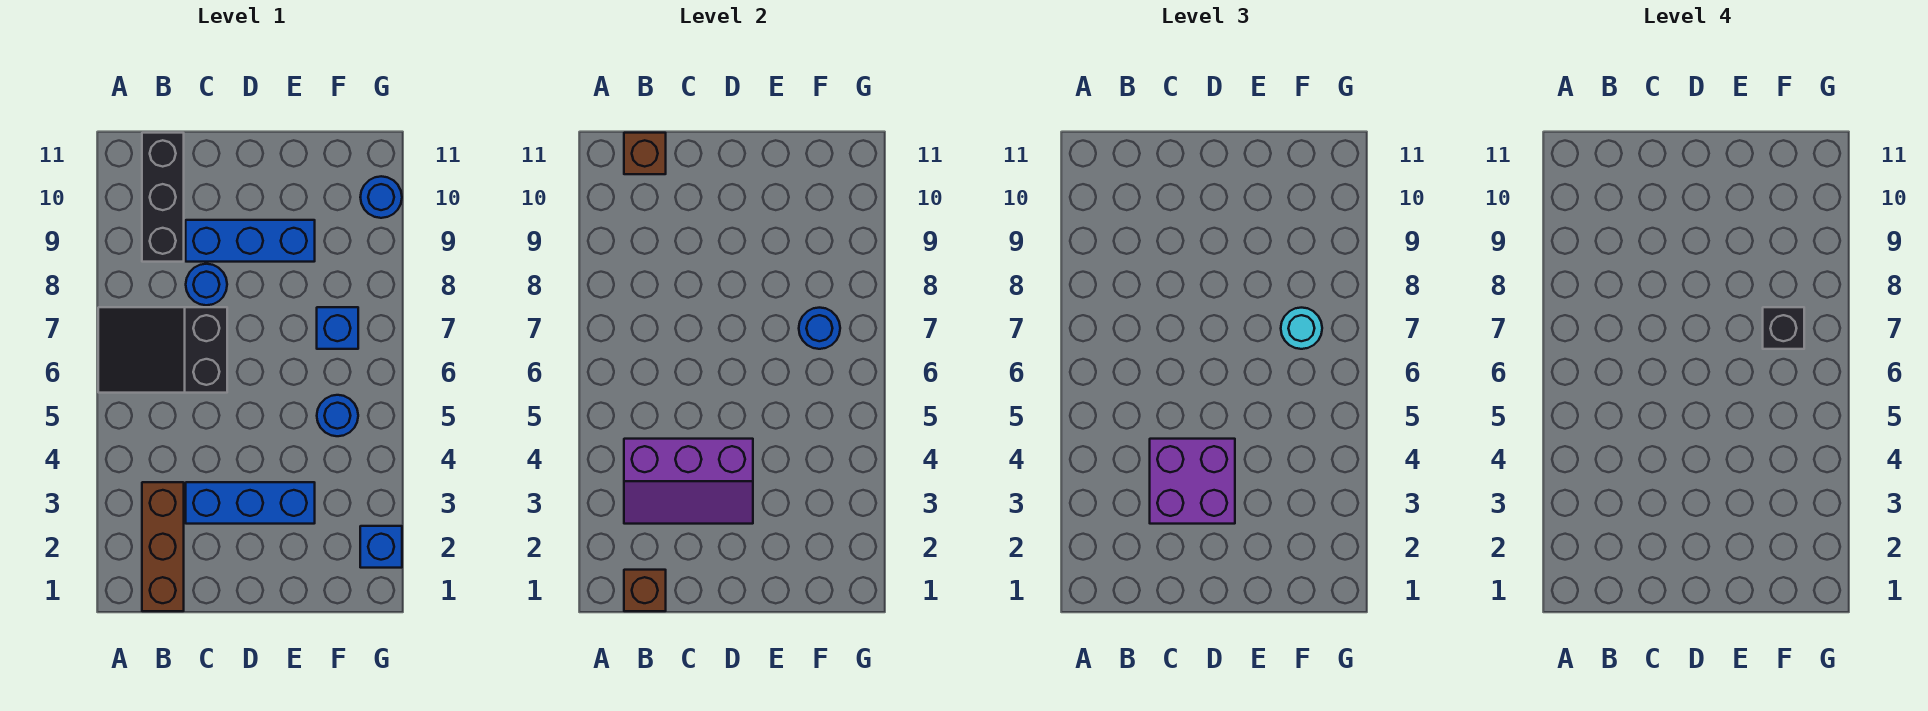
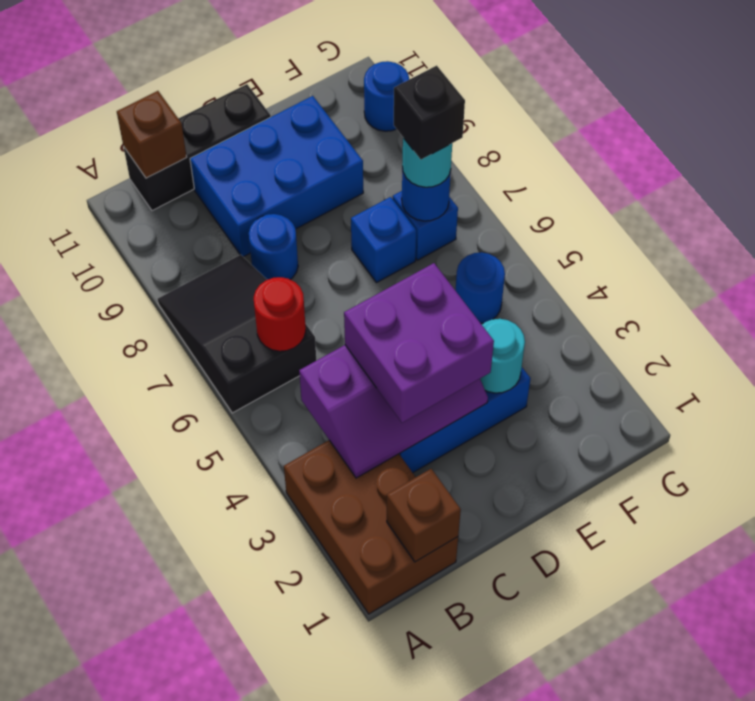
black 2x3 slope [98,307,227,393] -> black 2x3 slope turned to [158,255,316,413]
brown 1x3 brick [142,482,184,611] -> brown 2x3 brick [284,440,458,614]
none -> red 1x1 round brick [254,277,306,351]
black 1x3 brick [142,133,184,262] -> black 1x3 brick turned to [124,84,271,211]
blue 1x3 brick [186,220,315,262] -> blue 2x3 brick [190,96,363,257]
none -> cyan 1x1 round brick [480,319,525,393]
blue 1x1 brick [360,526,402,568] -> blue 1x1 brick moved to [351,197,416,283]

